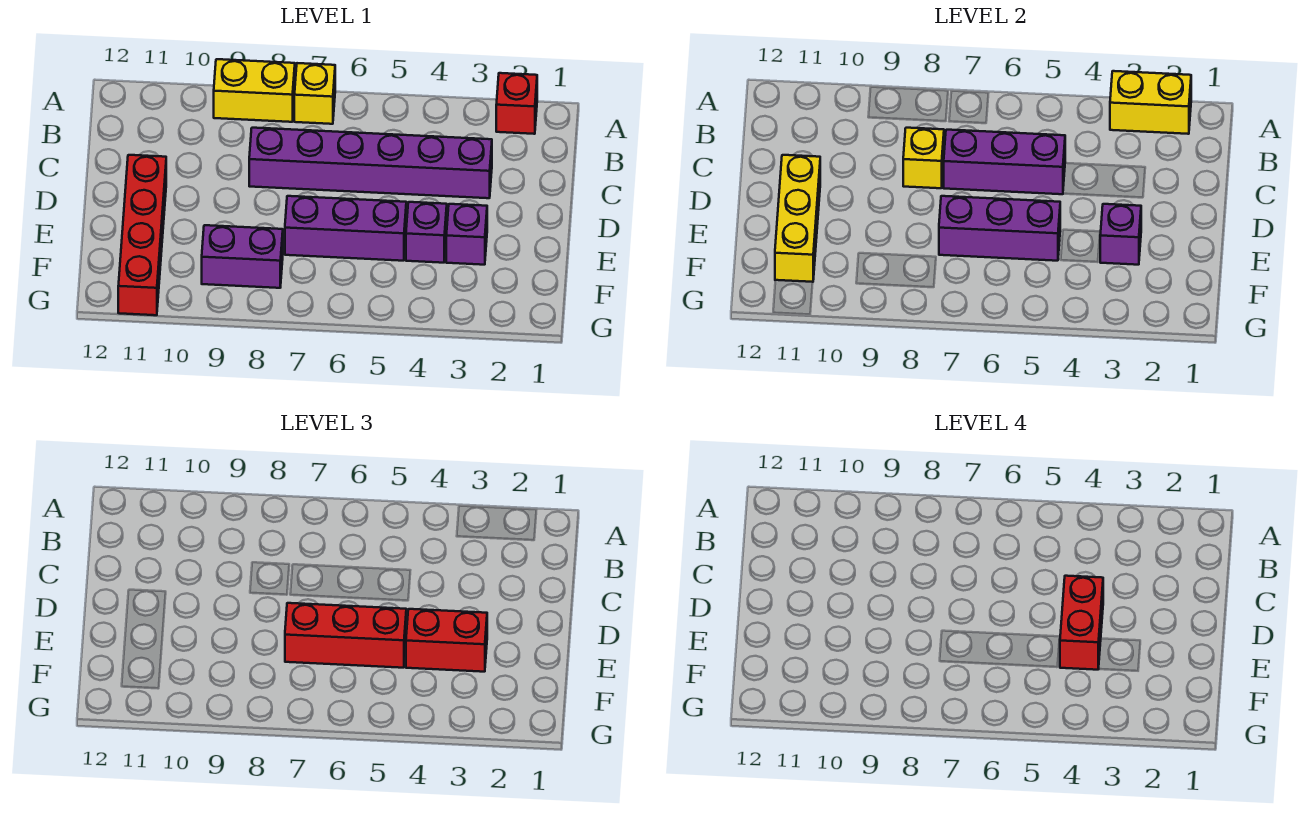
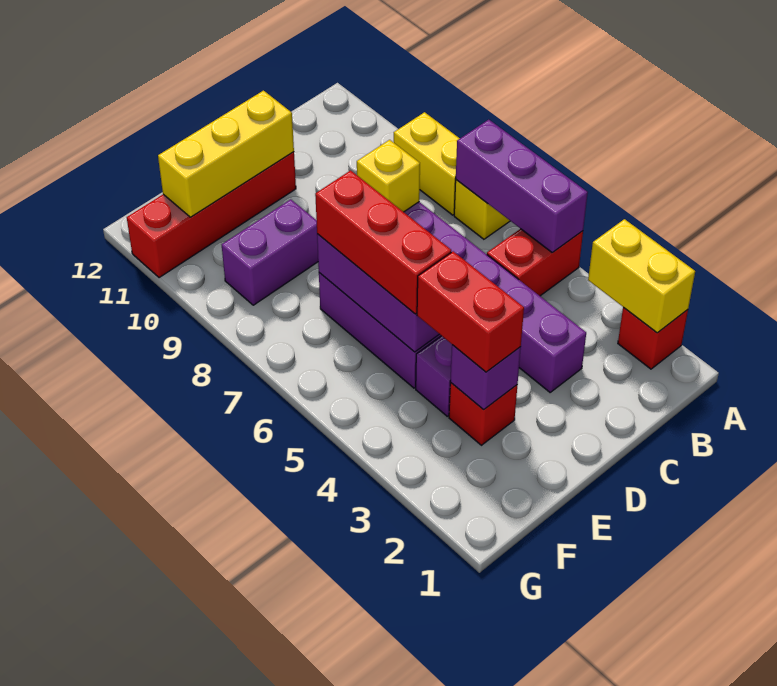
purple 1x3 brick [944,130,1065,194] -> purple 1x3 brick moved to [456,120,588,253]
red 1x2 brick [1060,576,1103,670] -> red 1x2 brick moved to [487,229,583,296]
purple 1x1 brick [446,204,487,265] -> red 1x1 brick [449,383,517,445]
purple 1x2 brick [202,225,283,288] -> purple 1x2 brick turned to [222,199,318,305]

